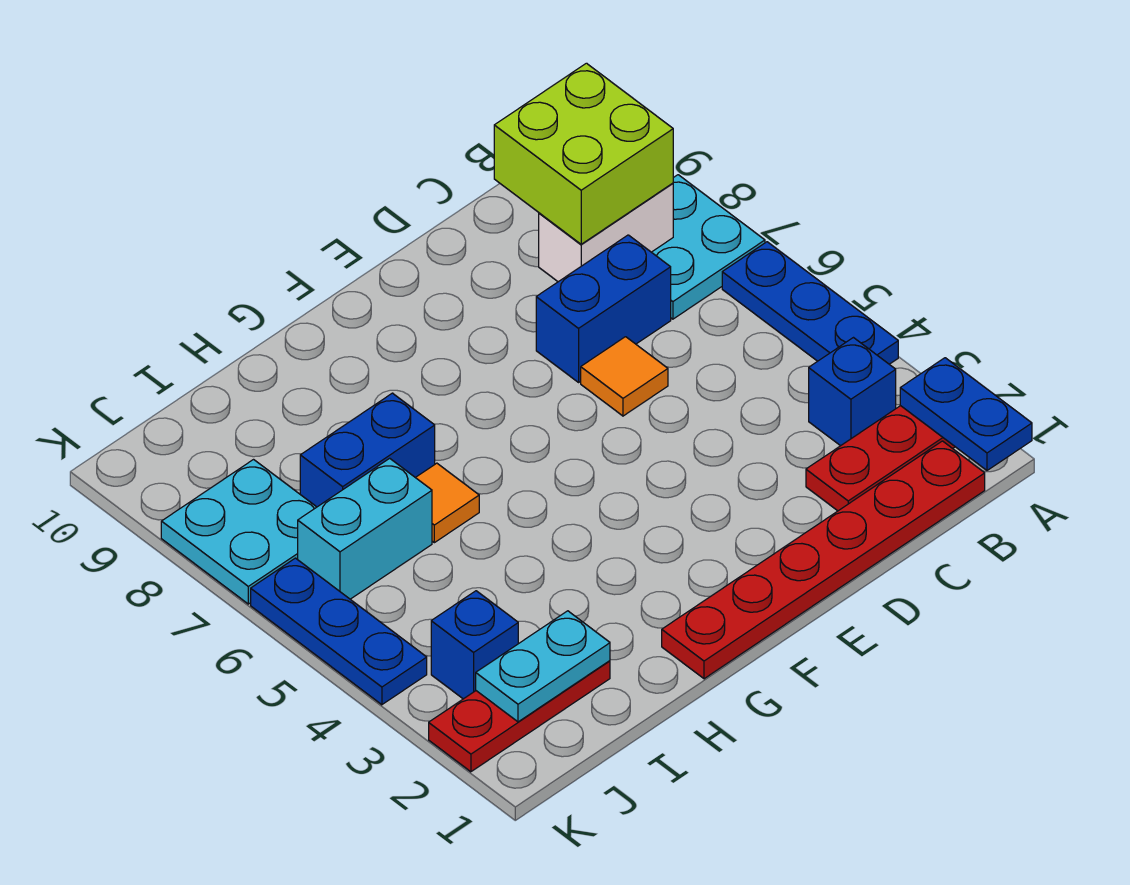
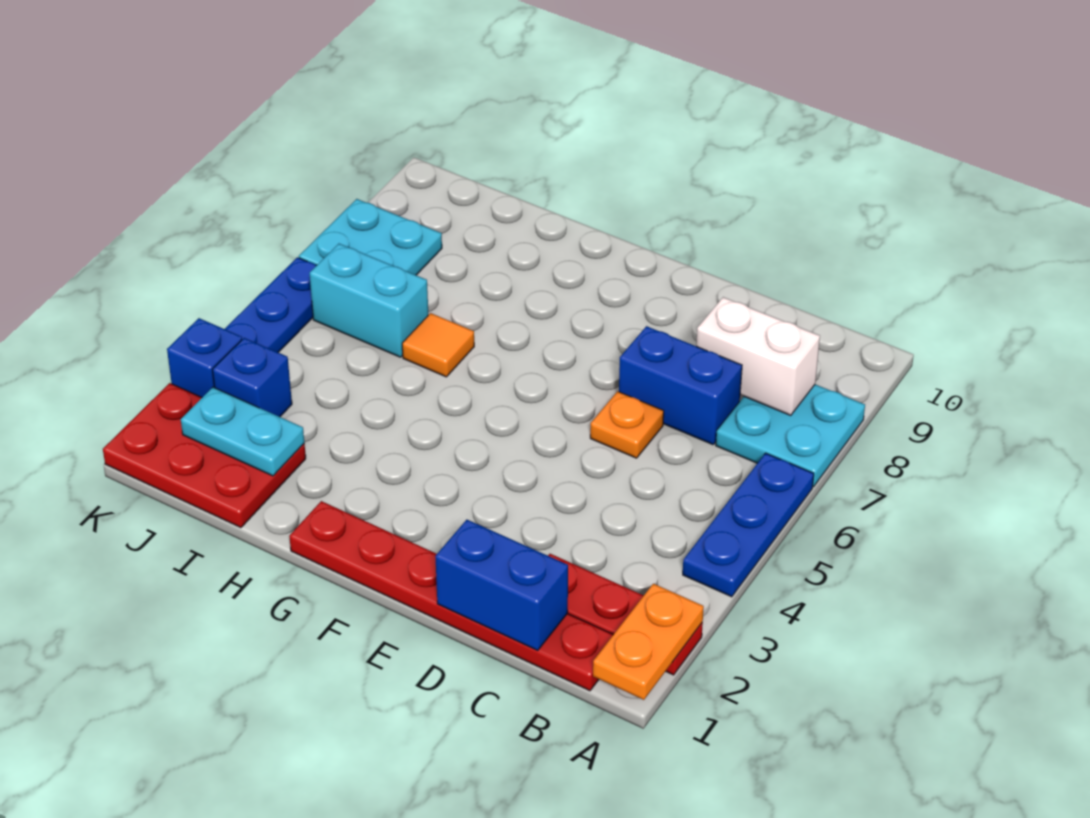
blue 1x2 plate [900,358,1032,470] -> orange 1x2 plate [593,584,704,700]
blue 1x1 brick [809,338,896,446] -> blue 1x1 brick moved to [167,318,242,397]
lime 2x2 brick [494,63,673,244] -> none
orange 1x1 tile [581,337,668,416] -> orange 1x1 plate [590,391,664,458]
blue 1x2 brick [300,393,435,507] -> blue 1x2 brick moved to [435,520,568,650]
red 1x3 plate [429,661,610,772] -> red 2x3 plate [103,383,306,528]

